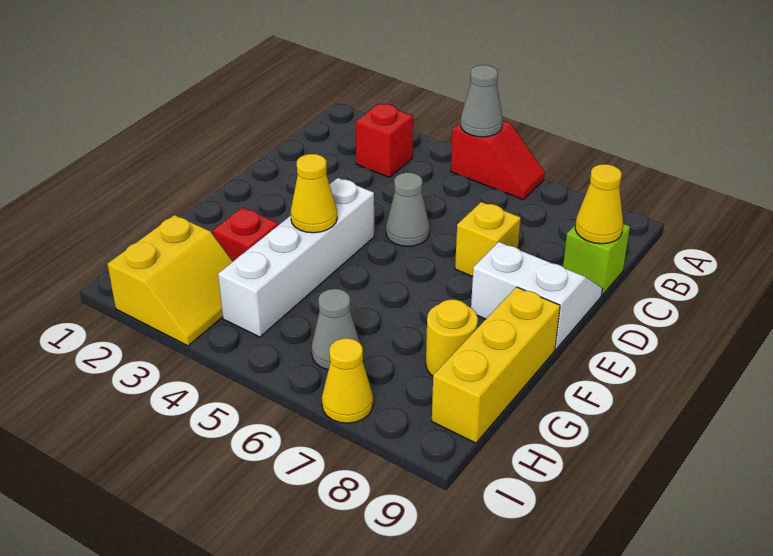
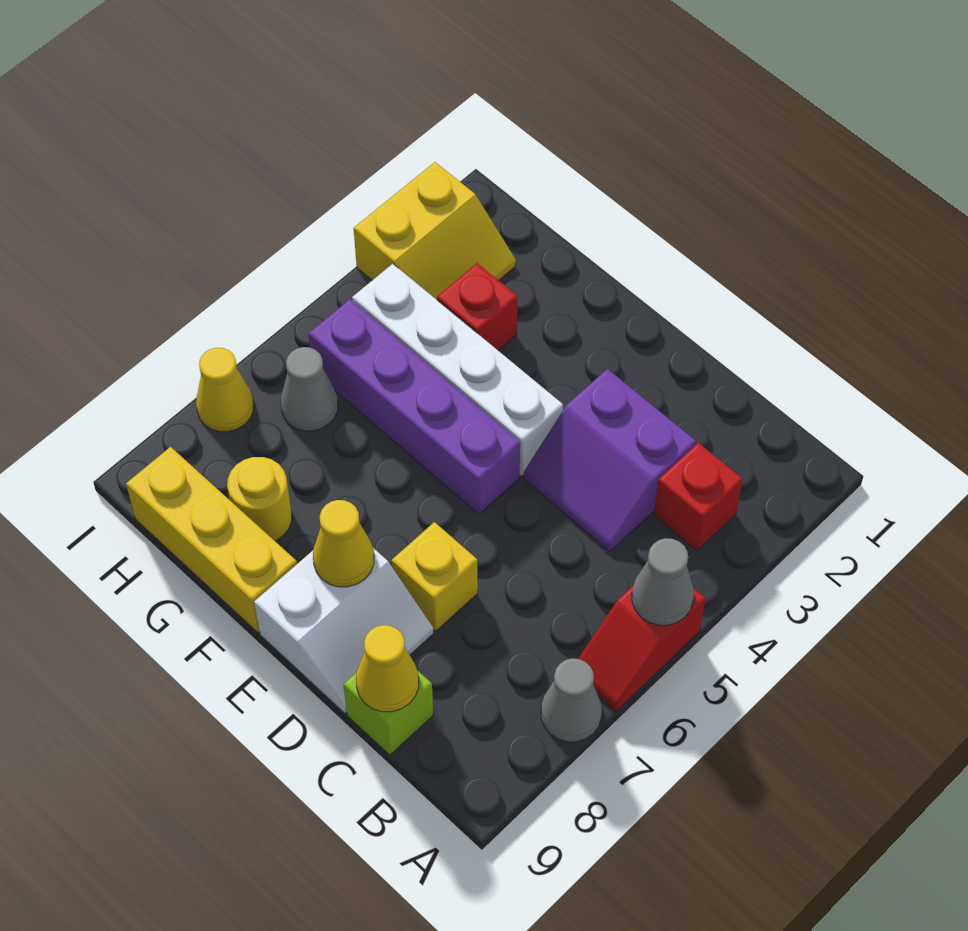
none -> purple 2x2 slope [524,369,696,551]
grey 1x1 cone [386,173,430,246] -> grey 1x1 cone moved to [541,658,602,742]
none -> purple 1x4 brick [308,299,520,514]
yellow 1x1 cone [291,154,337,233] -> yellow 1x1 cone moved to [313,500,374,587]
yellow 2x2 slope [108,215,233,346] -> yellow 2x2 slope turned to [354,162,516,300]

